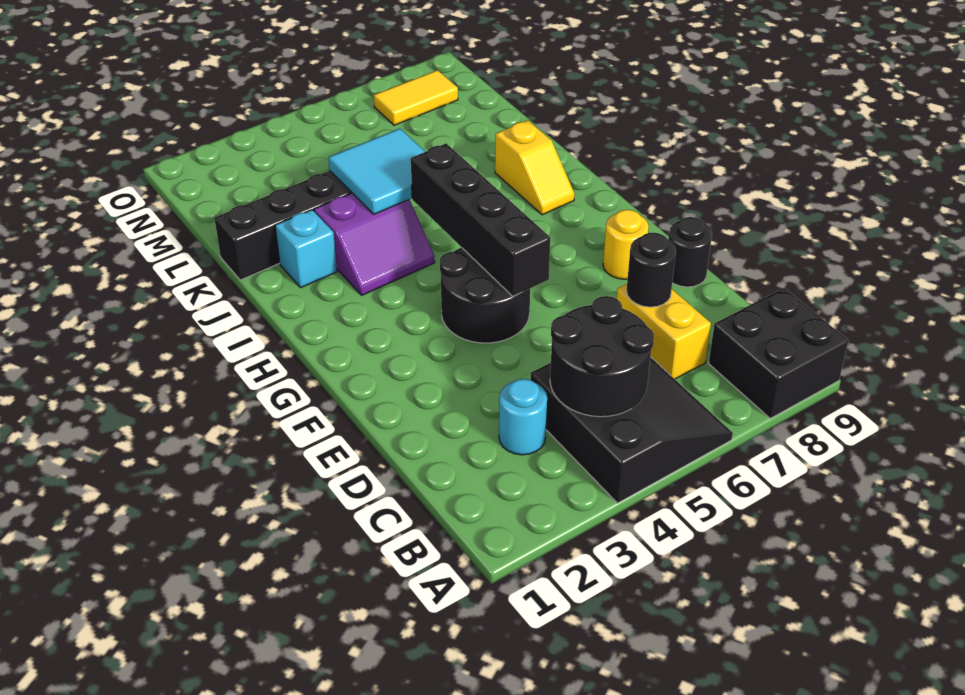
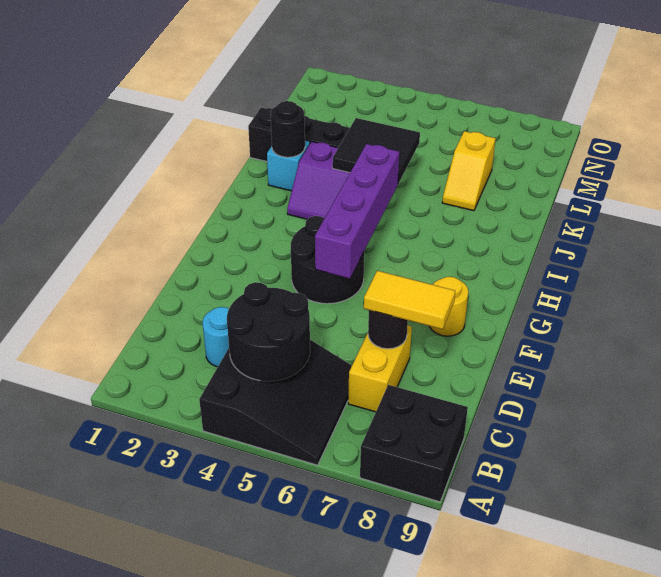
black 1x1 round brick [668,217,712,287] -> black 1x1 round brick moved to [271,101,305,157]
black 1x4 brick [411,143,550,296] -> purple 1x4 brick [315,144,399,278]
yellow 1x2 slope [495,120,575,215] -> yellow 1x2 slope moved to [442,131,496,211]
cyan 2x2 tile [329,129,425,214] -> black 2x2 tile [332,118,420,184]
yellow 1x2 tile [374,70,458,125] -> yellow 1x2 tile moved to [364,271,455,329]

